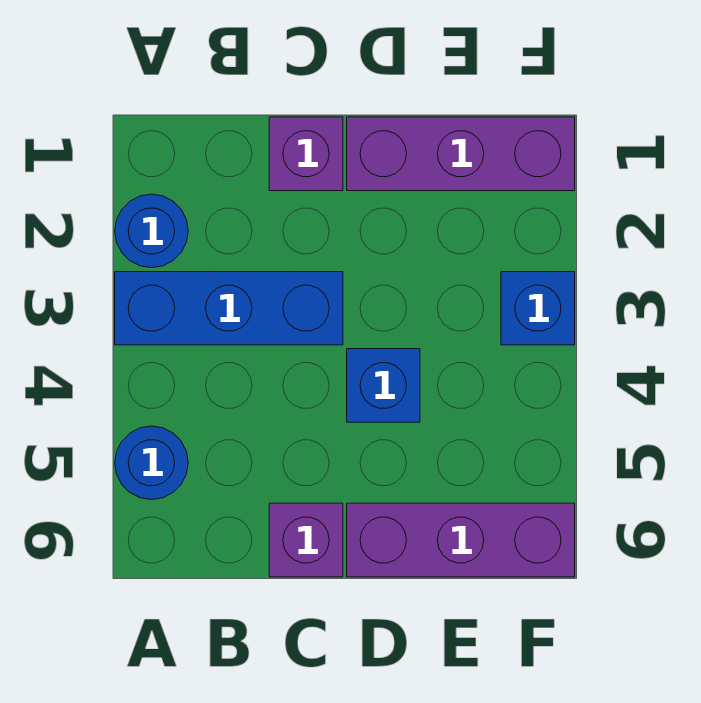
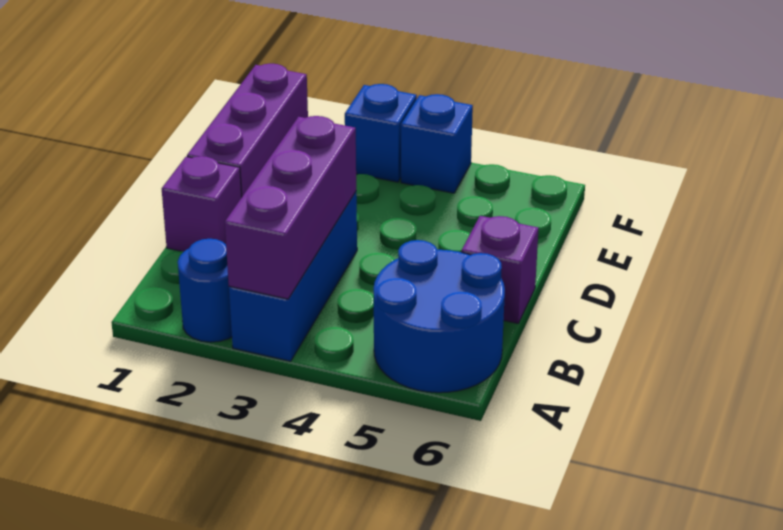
blue 1x1 round brick [115,426,188,500] -> blue 2x2 round brick [374,240,505,393]
blue 1x1 brick [347,349,420,422] -> blue 1x1 brick moved to [401,94,473,193]
purple 1x3 brick [347,503,575,577] -> purple 1x3 brick moved to [225,116,356,299]

